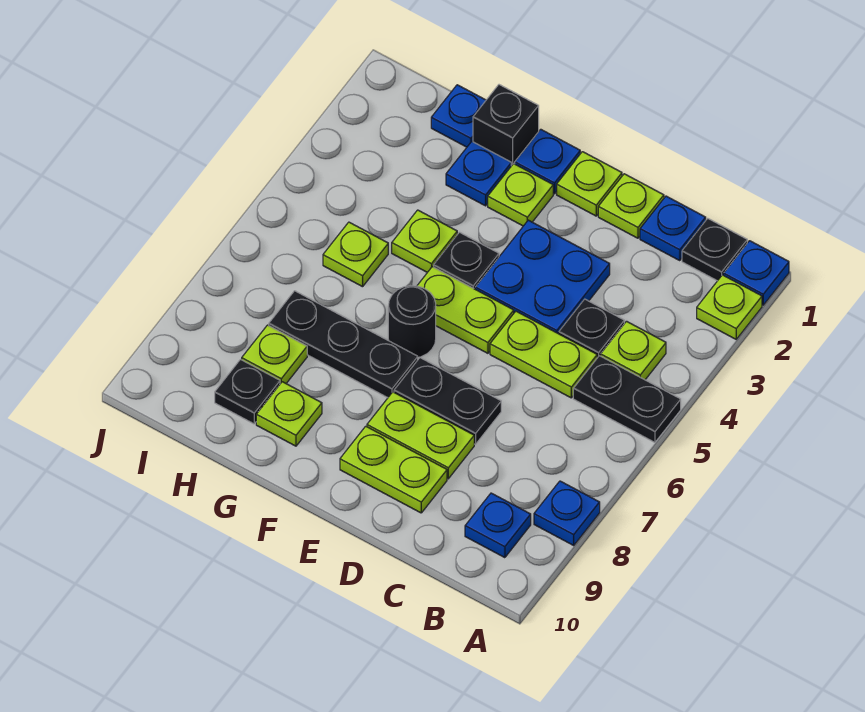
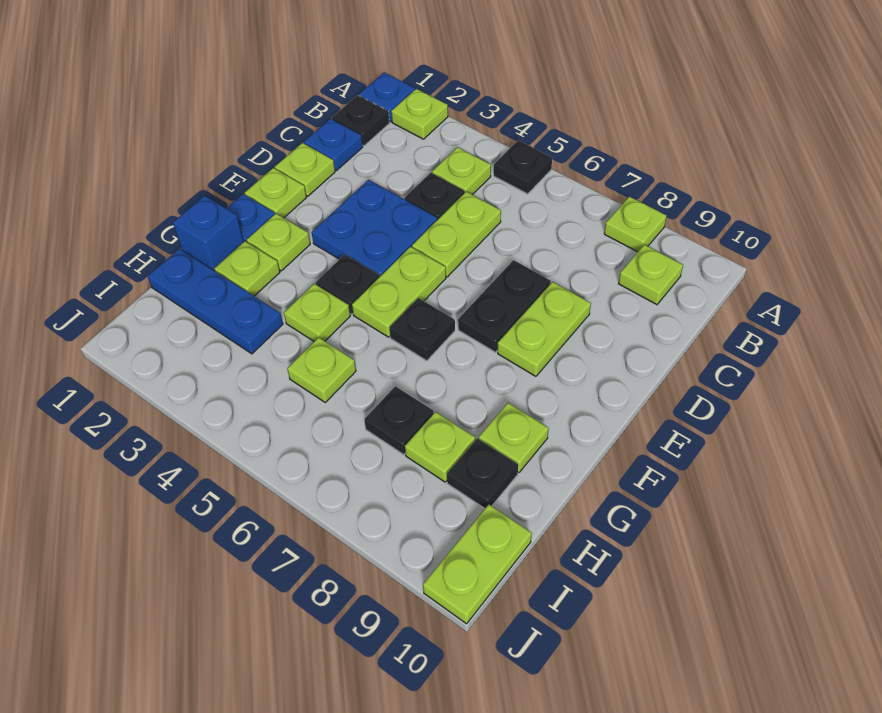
black 1x2 plate [573,356,681,442] -> black 1x1 plate [494,140,552,194]
blue 1x1 plate [534,481,600,545] -> lime 1x1 plate [604,197,667,252]
blue 1x1 plate [465,493,531,558] -> lime 1x1 plate [619,245,683,305]
lime 1x2 plate [340,426,447,513] -> lime 1x2 plate moved to [423,505,532,624]
black 1x1 round brick [388,286,436,357] -> black 1x1 plate [389,298,455,361]
black 1x3 plate [269,291,418,398] -> black 1x1 plate [364,386,434,455]
black 1x1 brick [473,85,539,166] -> blue 1x1 brick [173,196,244,271]
blue 1x1 plate [446,142,511,206] -> lime 1x1 plate [214,241,280,296]
blue 1x1 plate [431,85,486,147] -> blue 1x3 plate [148,249,283,354]

